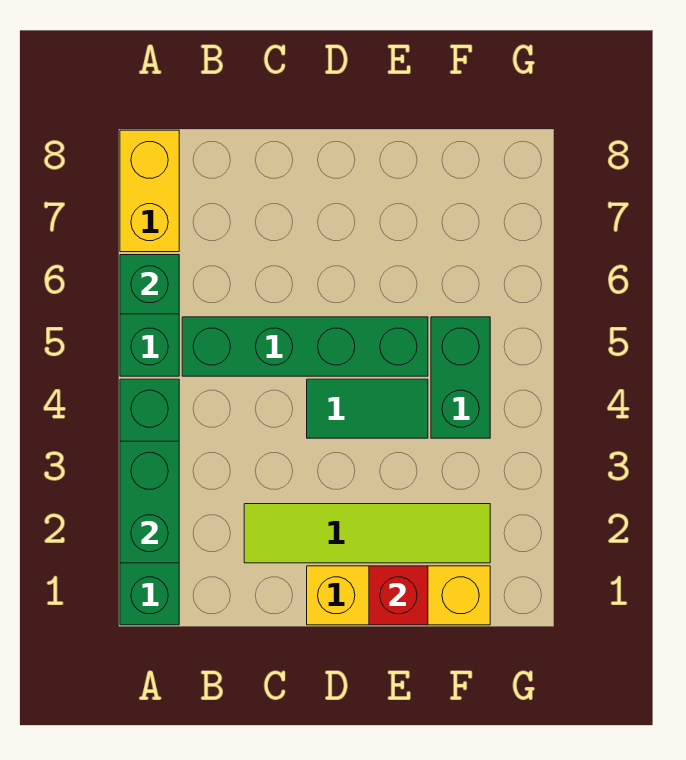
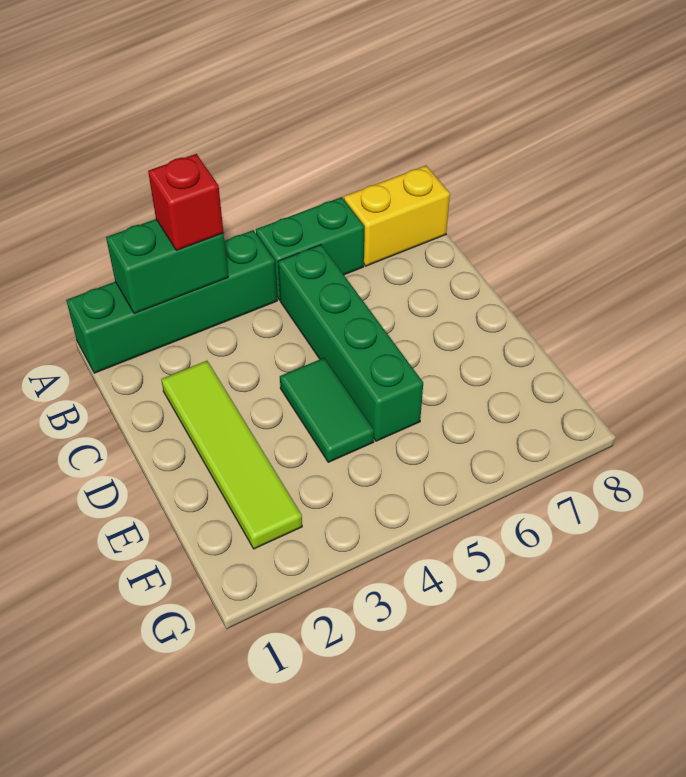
green 1x1 brick [120,255,179,314] -> none
yellow 1x3 brick [307,566,490,625] -> none
red 1x1 brick [369,566,428,625] -> red 1x1 brick moved to [148,154,224,250]
green 1x2 brick [431,317,490,438] -> none

